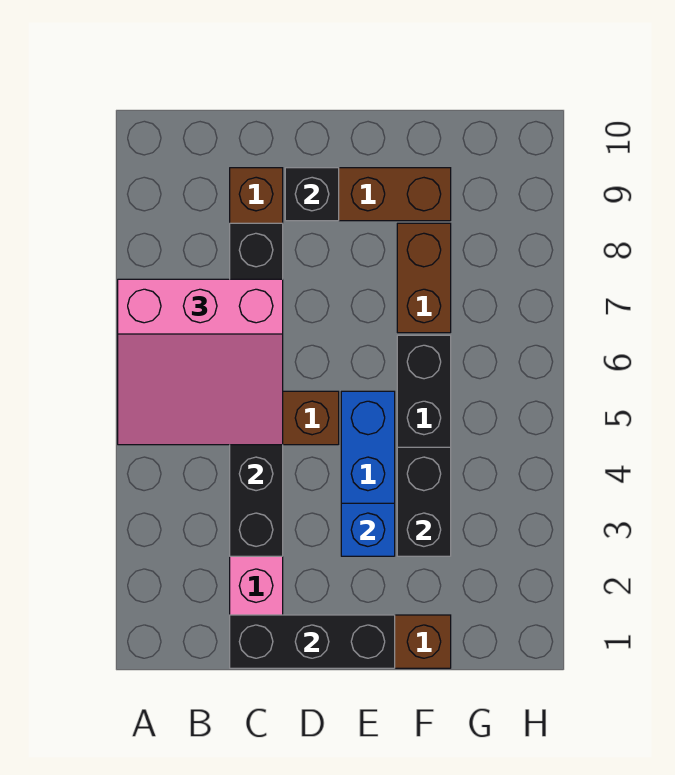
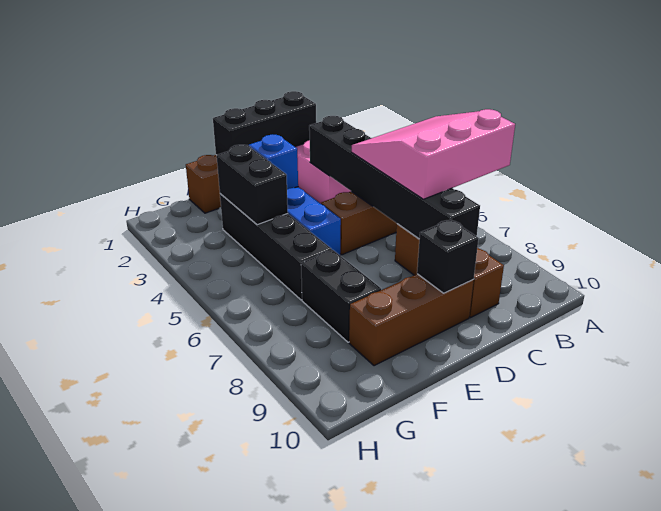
brown 1x2 brick [397,223,451,333] -> black 1x2 brick [301,250,381,342]

